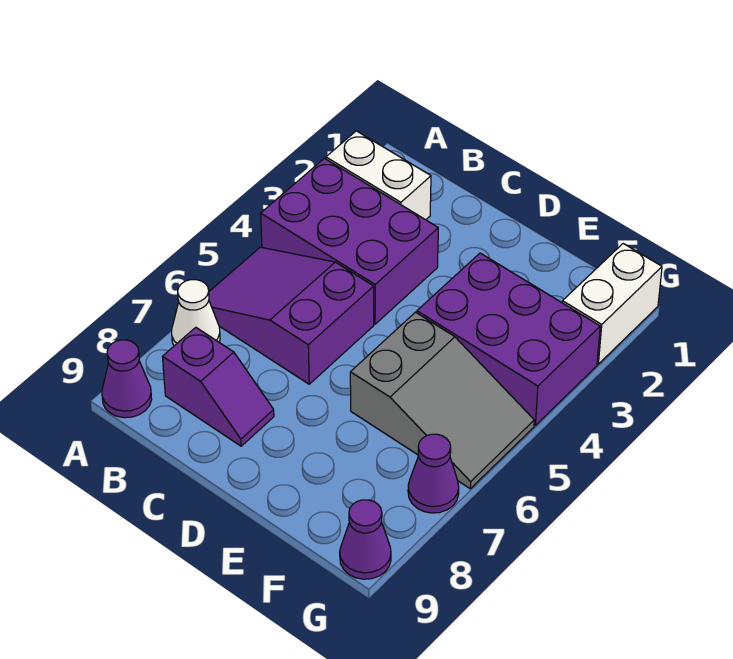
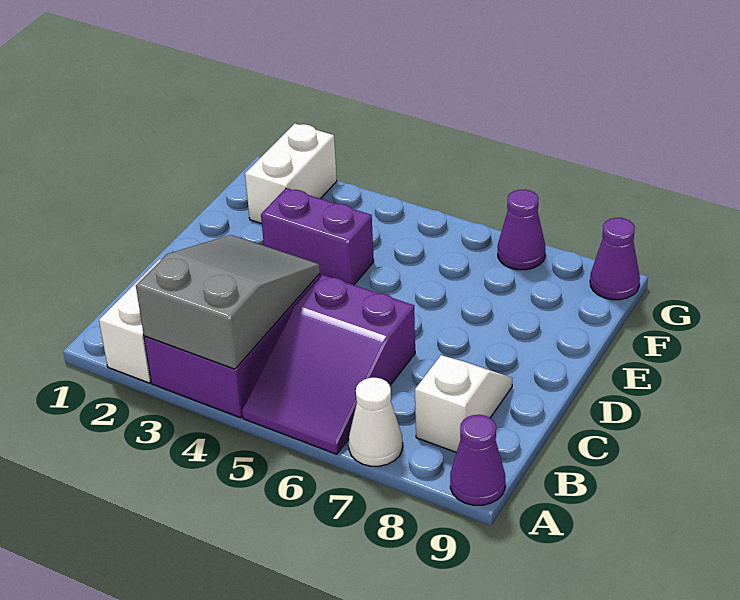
purple 1x2 slope [163,327,274,446] -> white 1x2 slope [415,355,512,453]
purple 2x3 brick [417,253,600,425] -> purple 1x2 brick [261,188,374,285]
grey 2x3 slope [350,312,534,488] -> grey 2x3 slope moved to [136,235,320,369]
white 1x2 brick [562,244,662,364] -> white 1x2 brick turned to [245,124,337,224]

